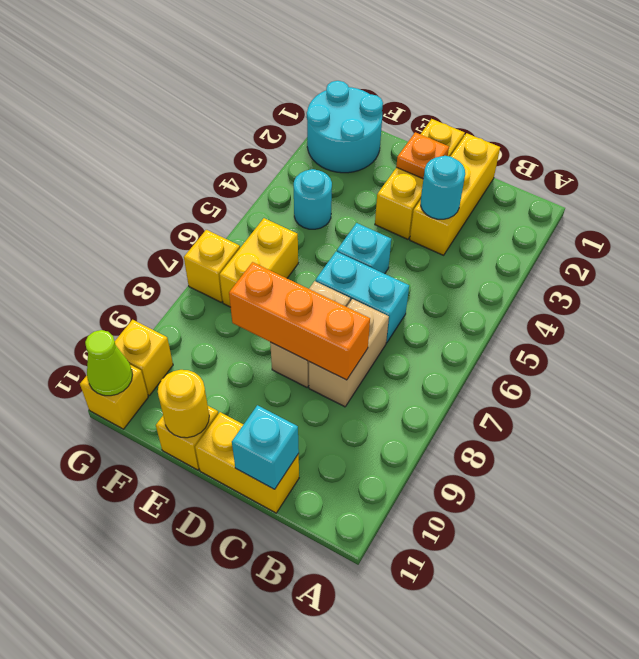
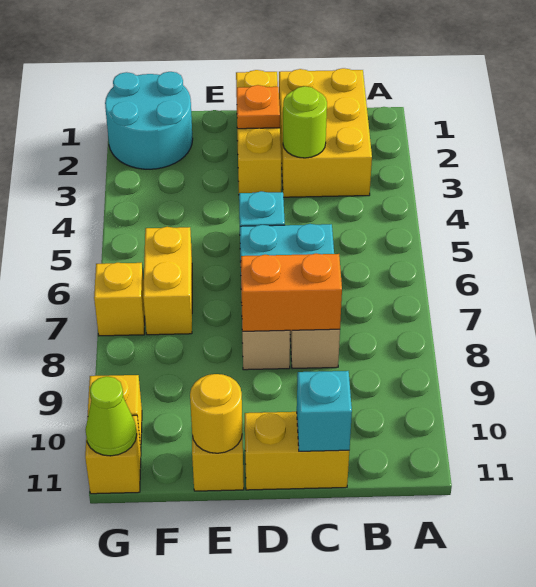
yellow 1x3 brick [410,133,500,255] -> yellow 2x3 brick [279,68,372,197]
cyan 1x1 round brick [421,156,465,219] -> lime 1x1 round brick [283,86,327,158]
orange 1x3 brick [229,262,370,380] -> orange 1x2 brick [241,254,342,331]
cyan 1x1 round brick [294,169,332,229] -> none

